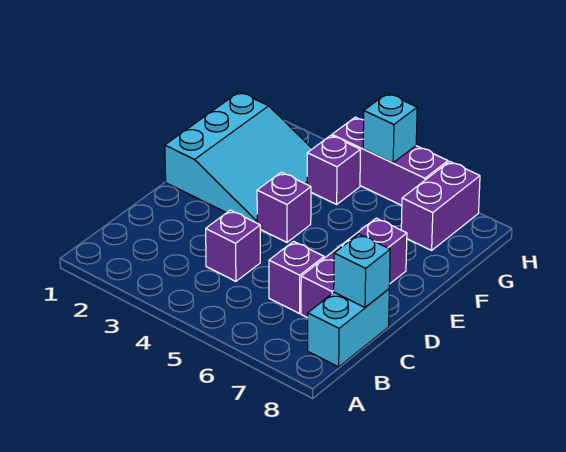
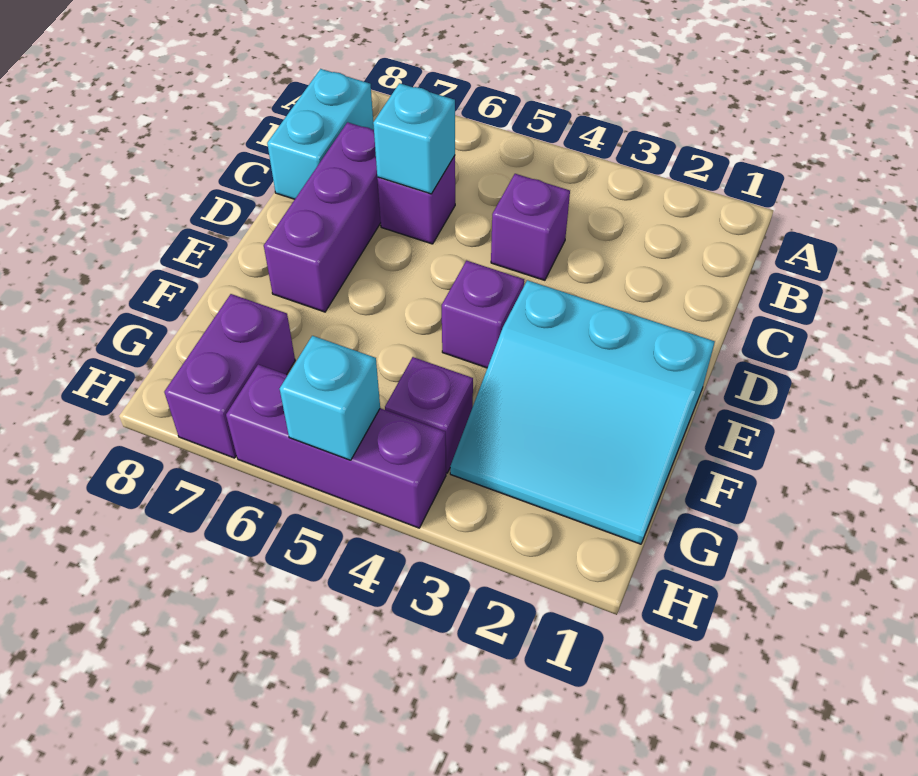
cyan 1x1 brick [334,234,390,307] -> cyan 1x1 brick moved to [373,83,455,194]
cyan 3x3 slope [165,92,312,223] -> cyan 3x3 slope turned to [450,280,715,544]

